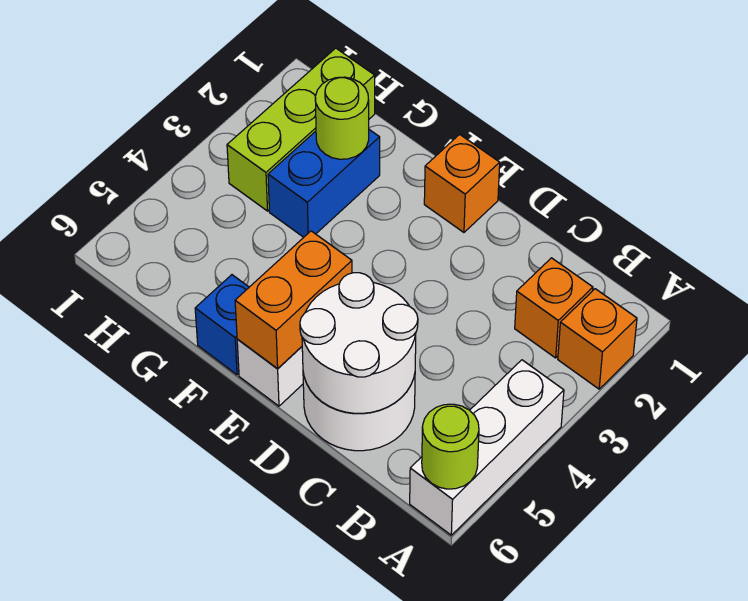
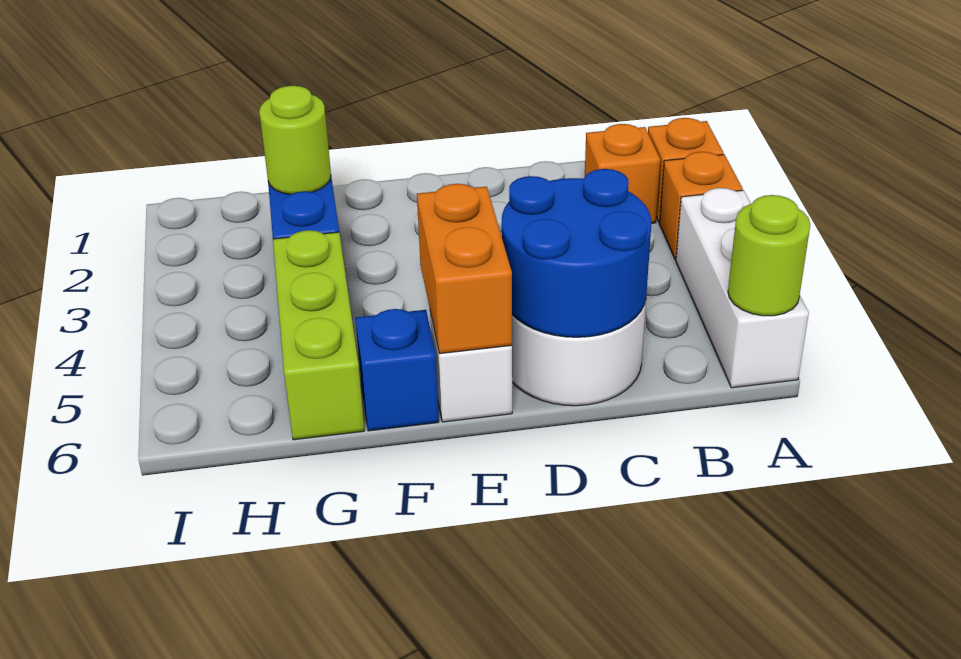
white 2x2 round brick [300,273,418,413] -> blue 2x2 round brick [502,169,651,337]
orange 1x1 brick [424,134,500,232] -> orange 1x1 brick moved to [659,152,743,260]
lime 1x3 brick [227,48,375,211] -> lime 1x3 brick moved to [273,230,364,440]

